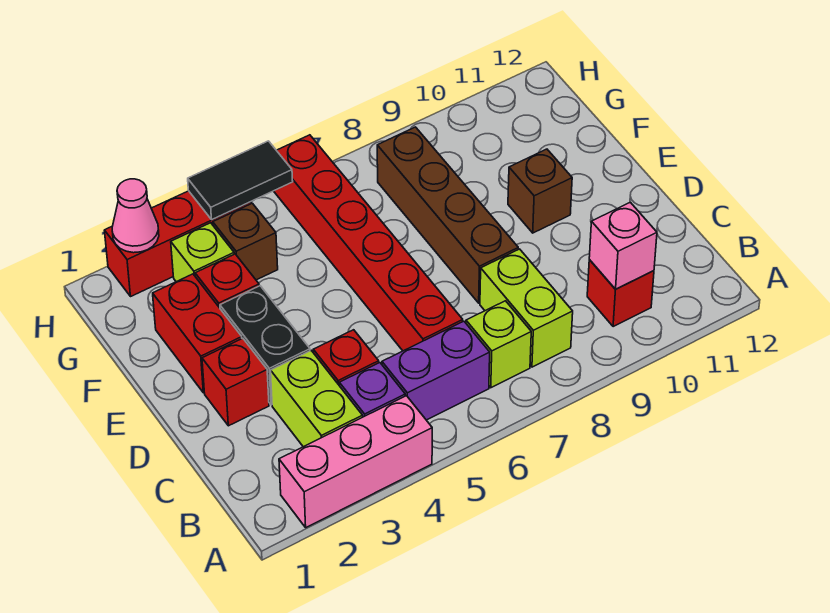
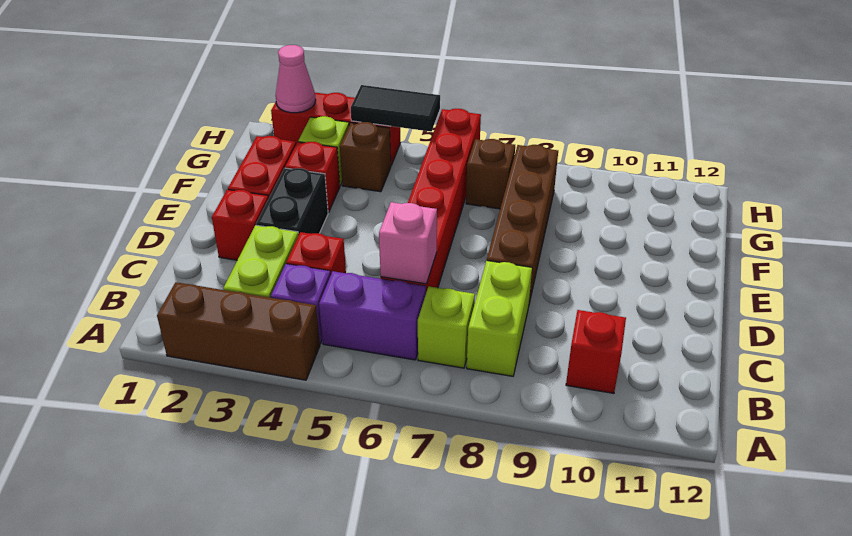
pink 1x3 brick [279,396,432,527] -> brown 1x3 brick [157,282,320,380]
pink 1x1 brick [589,202,657,289] -> pink 1x1 brick moved to [379,202,437,284]
brown 1x1 brick [508,149,572,233] -> brown 1x1 brick moved to [466,139,515,209]

